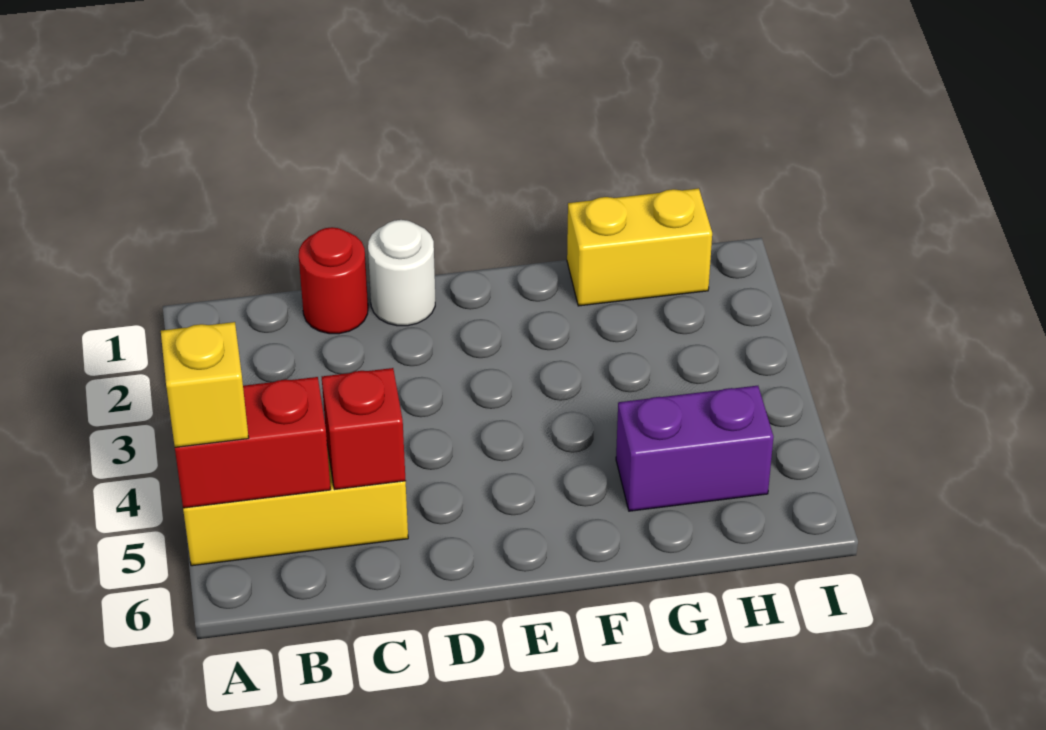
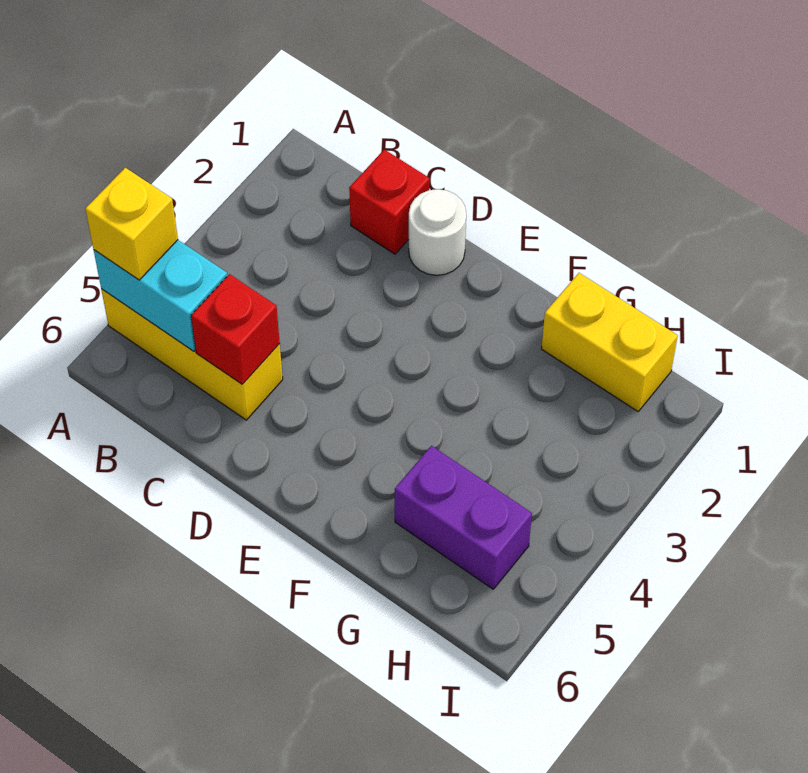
red 1x2 brick [175,377,331,508] -> cyan 1x2 brick [94,240,227,351]
red 1x1 round brick [299,227,368,334] -> red 1x1 brick [349,149,430,254]

